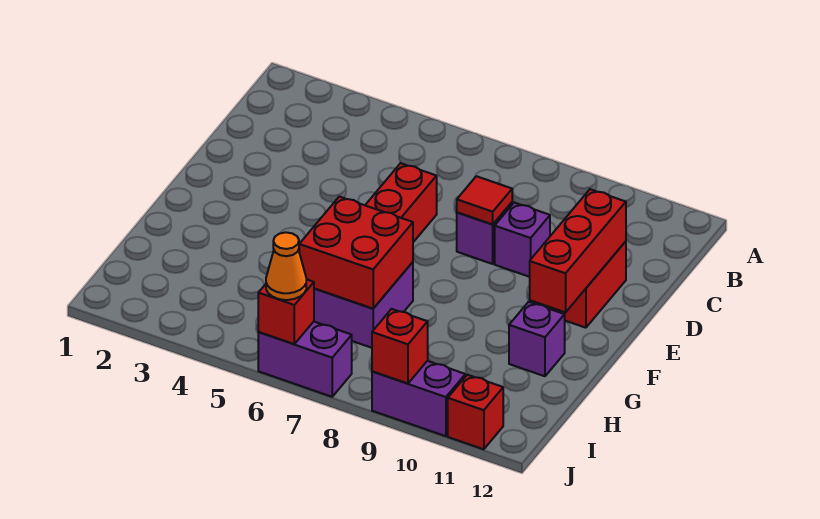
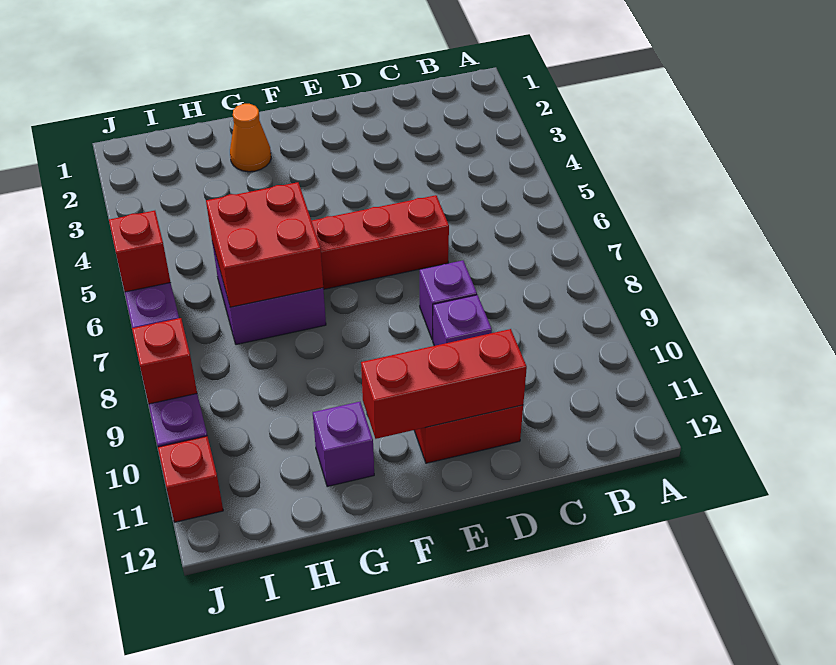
red 1x1 tile [457,176,512,224] -> none
orange 1x1 cone [266,232,306,300] -> orange 1x1 cone moved to [230,104,271,172]

